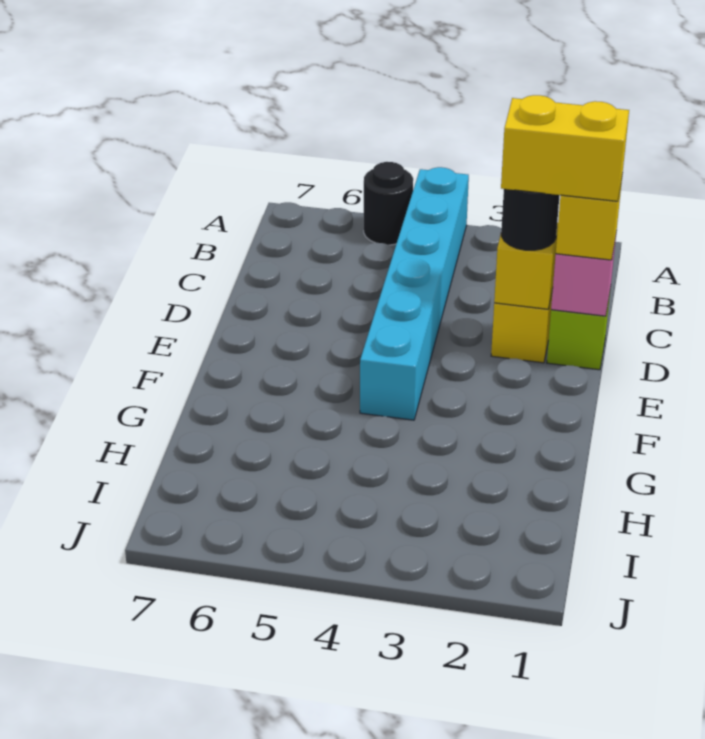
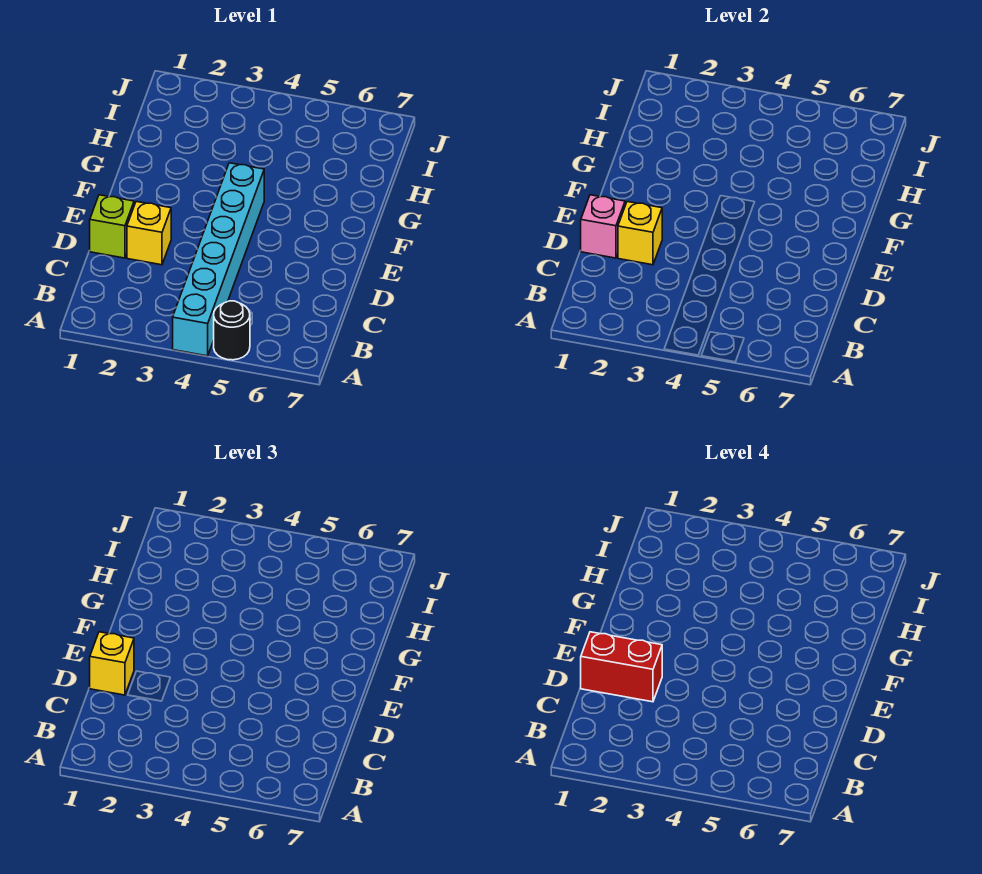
yellow 1x2 brick [501,95,629,201] -> red 1x2 brick [581,632,662,702]
black 1x1 round brick [501,189,560,250] -> none

